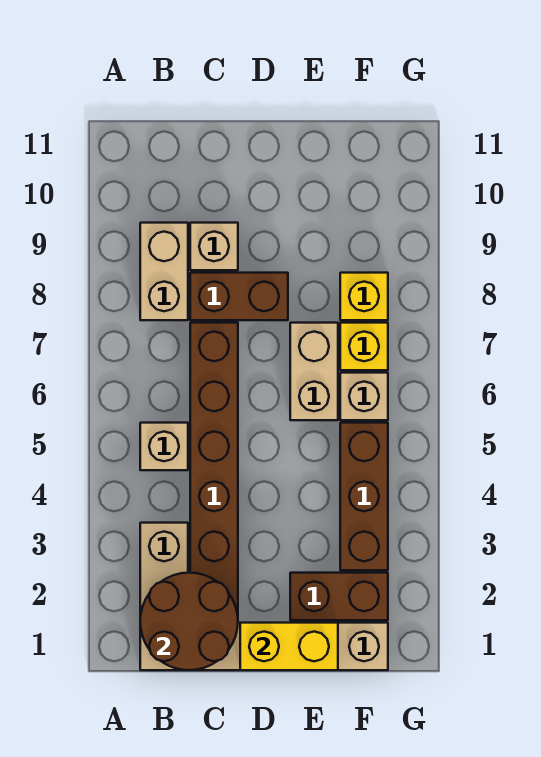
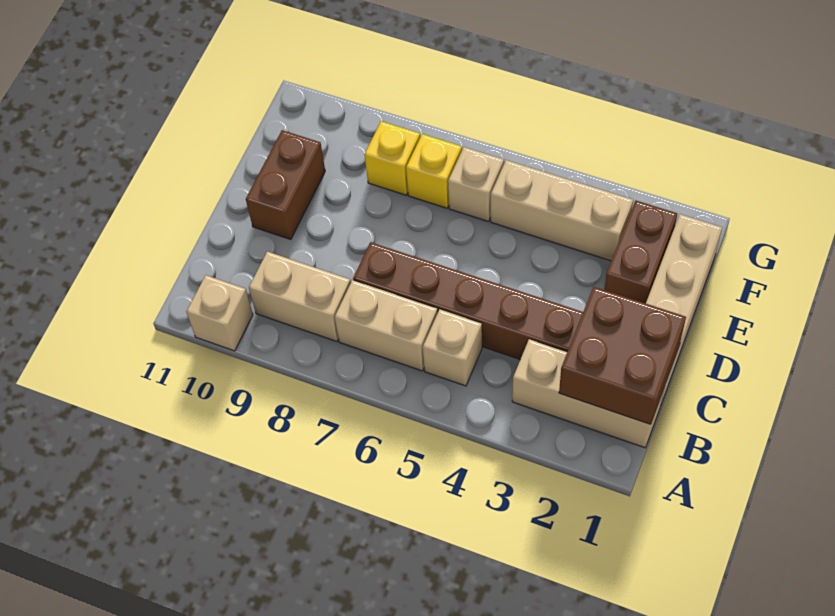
brown 2x2 round brick [140,573,238,670] -> brown 2x2 brick [559,287,686,424]
brown 1x2 brick [190,273,288,320] -> brown 1x2 brick moved to [246,130,325,240]
tan 1x1 brick [190,223,238,270] -> tan 1x1 brick moved to [186,275,253,351]
yellow 1x2 brick [240,623,338,670] -> none
tan 1x2 brick [290,323,338,420] -> tan 1x2 brick moved to [335,280,438,371]
brown 1x3 brick [340,423,388,570] -> tan 1x3 brick [491,160,633,261]

